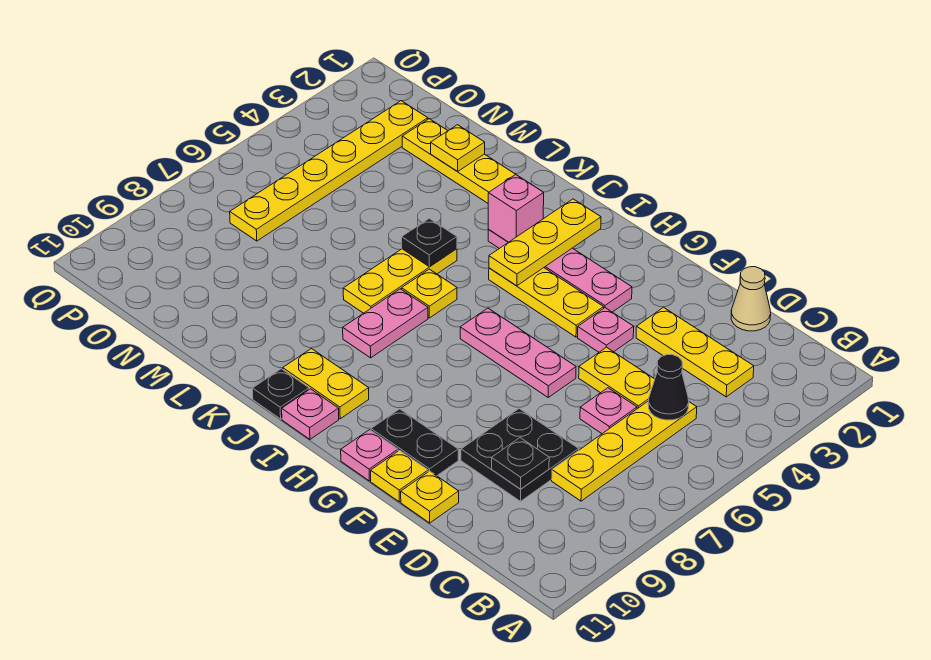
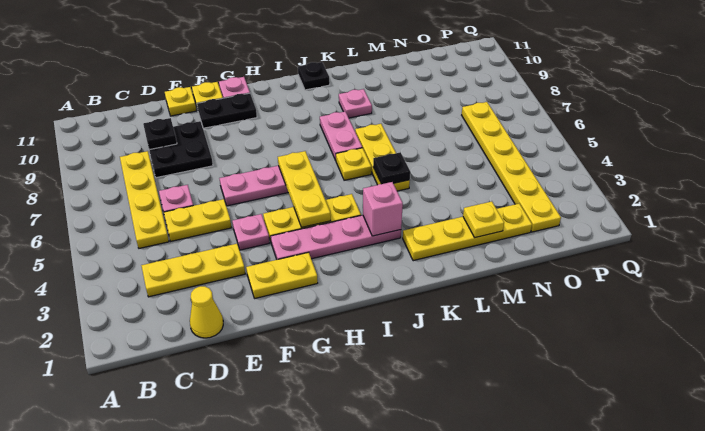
black 1x1 cone [648,355,689,420] -> none
tan 1x1 cone [731,267,771,331] -> yellow 1x1 cone [190,286,223,338]
yellow 1x3 plate [489,199,601,286] -> yellow 1x3 plate moved to [278,151,331,227]
yellow 1x2 plate [283,349,369,419] -> yellow 1x2 plate moved to [246,252,318,298]
pink 1x1 plate [282,389,339,439] -> pink 1x1 plate moved to [339,89,372,118]

